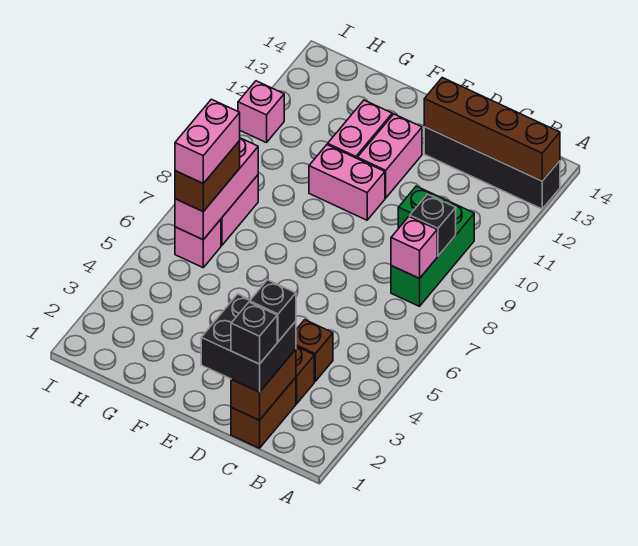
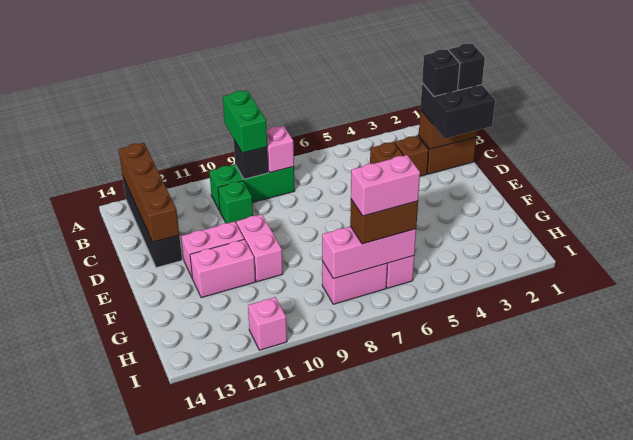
none -> green 1x2 brick [223,91,267,153]

